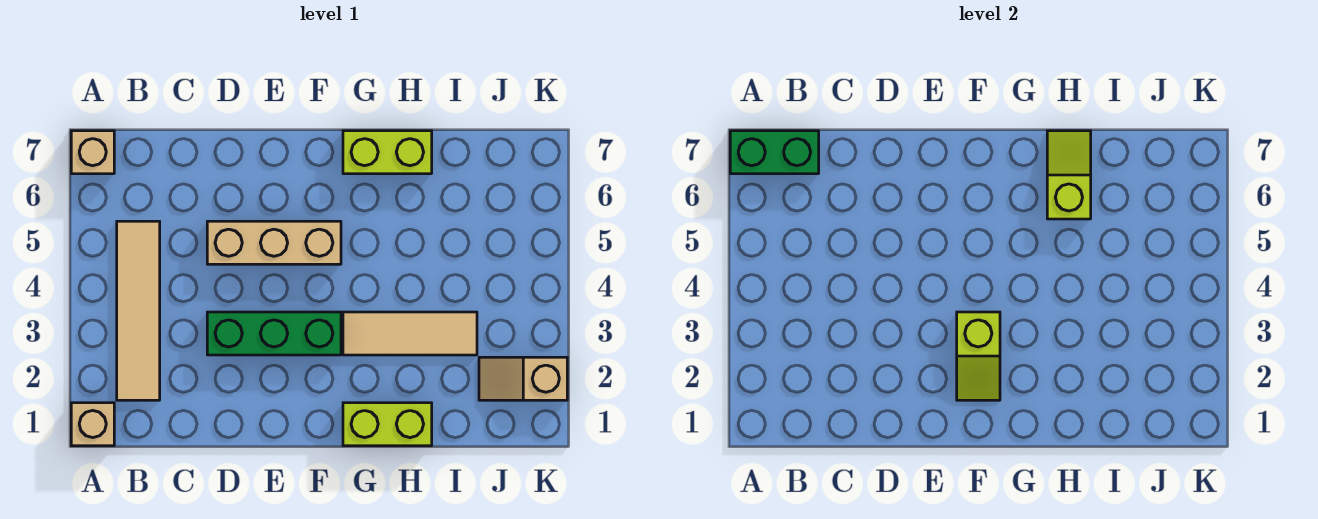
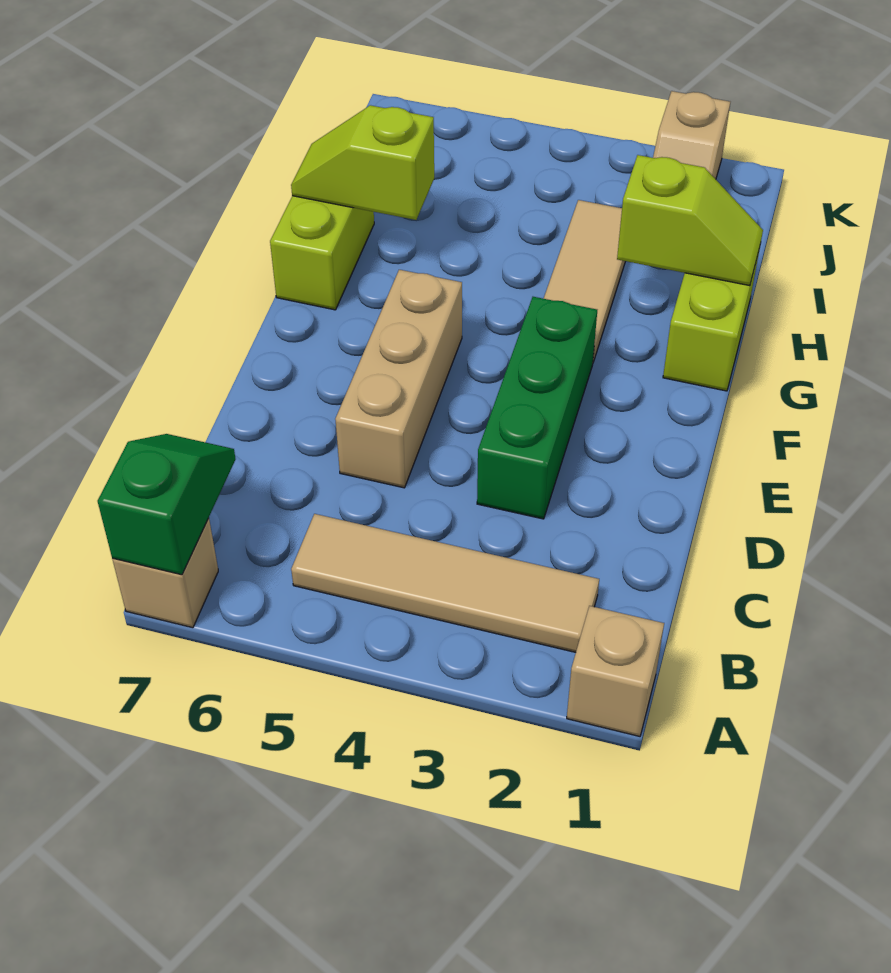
green 1x2 brick [730,131,819,174] -> green 1x2 slope [98,434,236,575]
lime 1x2 slope [957,312,1000,400] -> lime 1x2 slope moved to [617,155,763,286]

